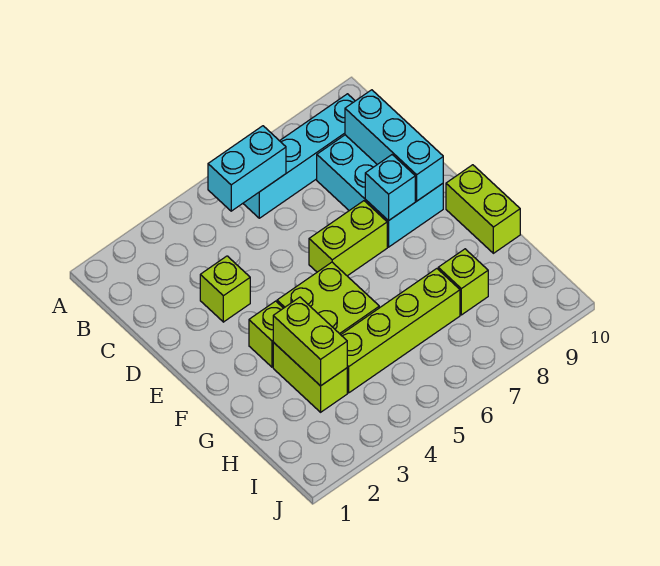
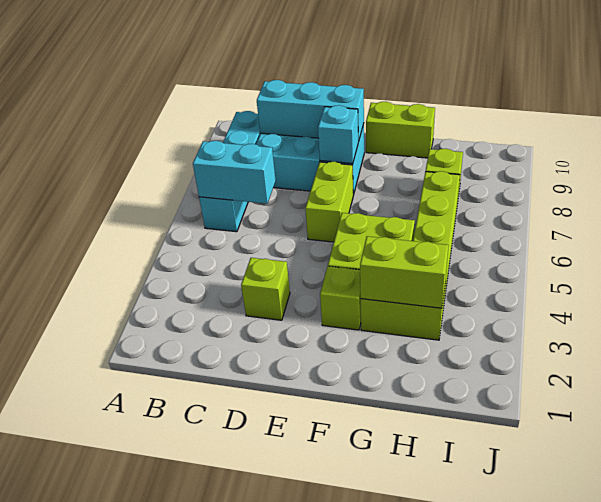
cyan 1x2 brick [208,126,286,211] -> cyan 1x2 brick turned to [193,141,276,204]

